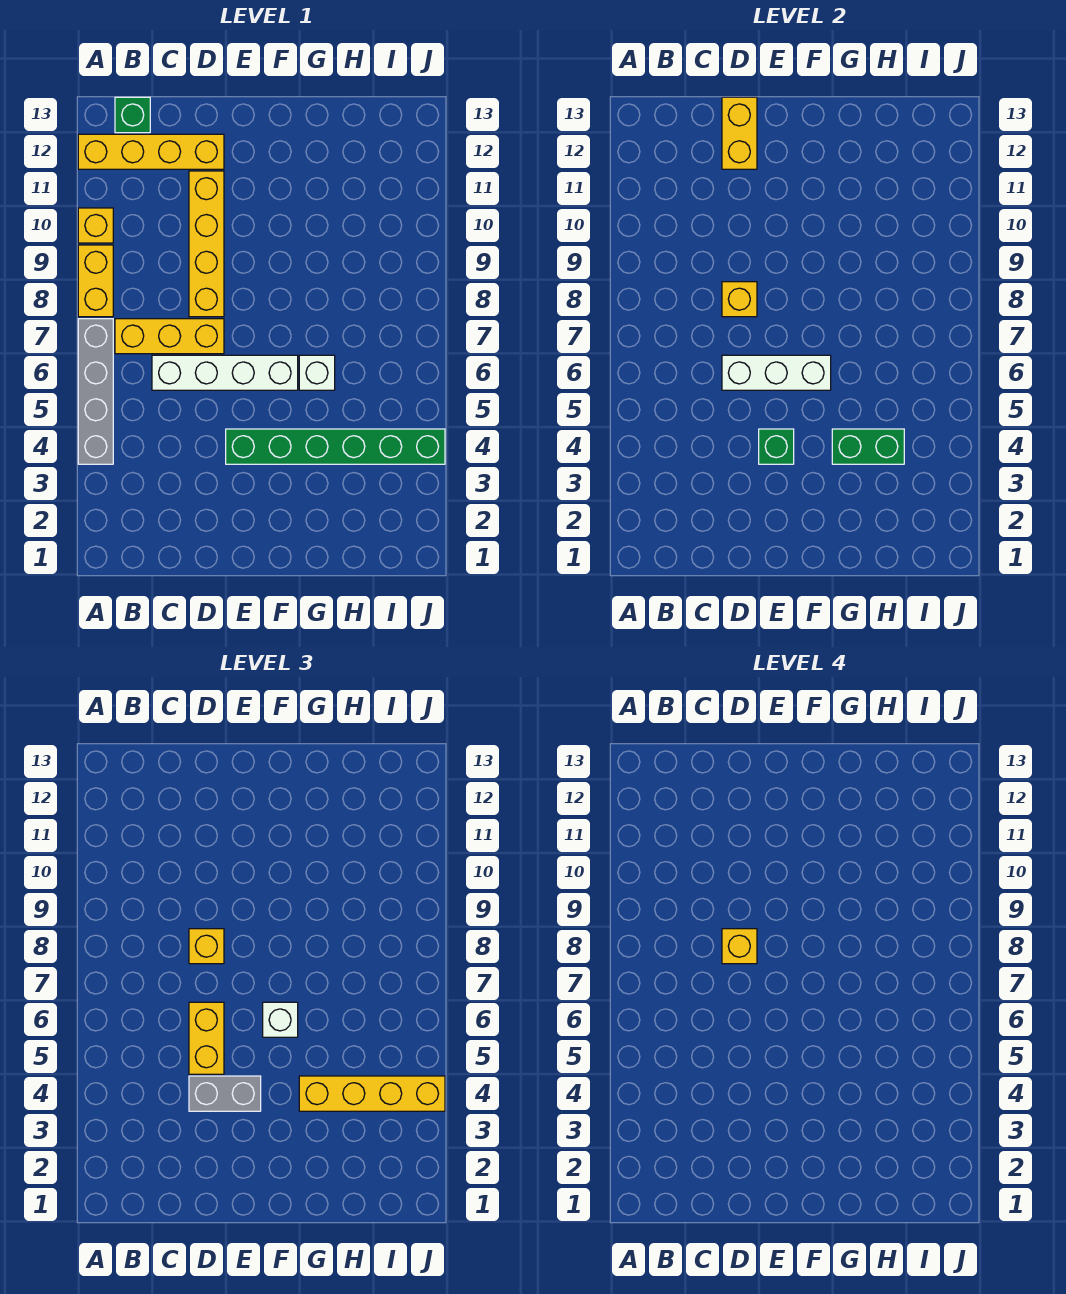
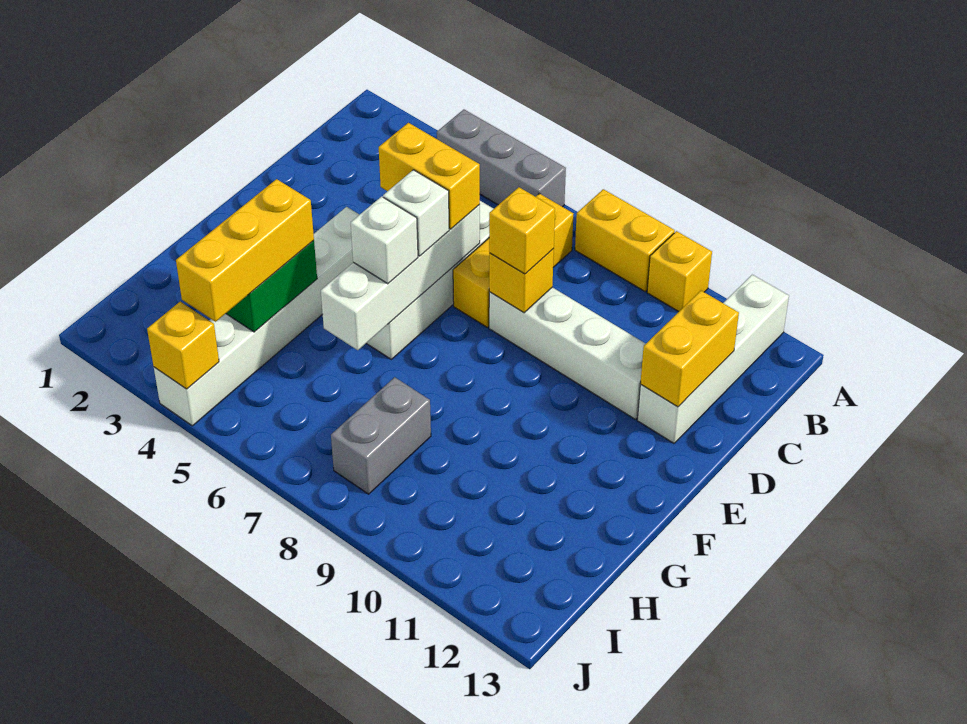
grey 1x4 brick [78,319,113,464] -> grey 1x3 brick [437,110,566,207]
yellow 1x4 brick [78,134,224,169] -> white 1x4 brick [637,275,789,443]
green 1x1 brick [115,97,150,133] -> none
grey 1x2 brick [189,1076,261,1111] -> grey 1x2 brick moved to [331,377,431,494]
white 1x3 brick [722,355,831,390] -> white 1x4 brick [321,205,480,350]
yellow 1x4 brick [189,171,224,317] -> white 1x4 brick [489,287,646,420]
yellow 1x1 brick [722,929,757,964] -> yellow 1x1 brick moved to [147,302,219,389]
yellow 1x2 brick [722,97,757,169] -> yellow 1x2 brick turned to [640,291,739,407]
green 1x6 brick [226,429,445,464] -> white 1x6 brick [154,207,359,426]
green 1x1 brick [759,429,794,464] -> none
yellow 1x4 brick [299,1076,445,1111] -> yellow 1x3 brick [176,179,314,322]
white 1x1 brick [299,355,335,390] -> white 1x1 brick moved to [383,170,449,256]

